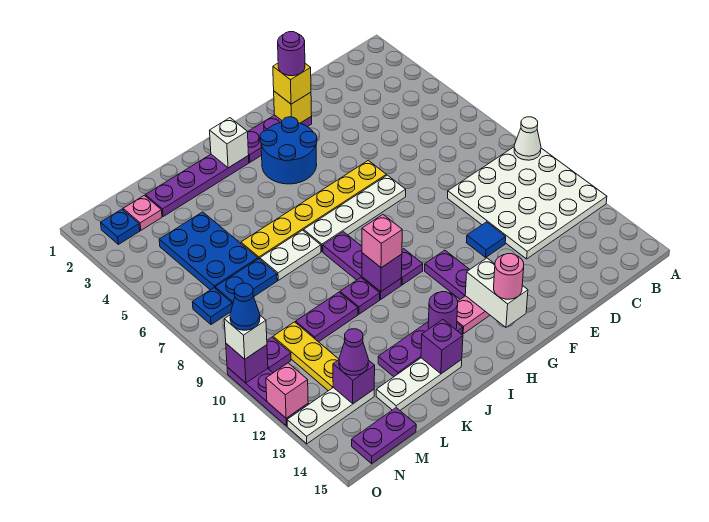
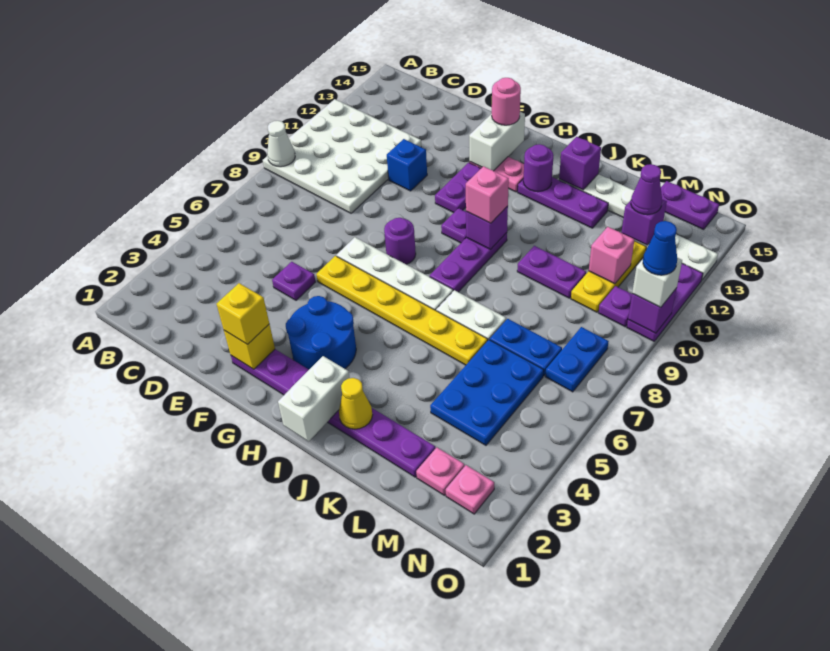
blue 1x1 tile [466,222,506,257] -> blue 1x1 brick [387,139,427,191]
purple 1x1 round brick [278,32,305,76] -> purple 1x1 round brick moved to [384,218,416,264]
white 1x1 brick [210,118,249,168] -> white 1x2 brick [278,356,350,441]
none -> yellow 1x1 cone [339,378,372,429]
purple 1x1 plate [340,278,380,314] -> purple 1x1 plate moved to [272,262,315,300]
blue 1x1 plate [101,209,140,244] -> pink 1x1 plate [446,465,494,514]
blue 1x1 plate [192,288,232,325] -> blue 1x2 plate [545,327,609,392]
pink 1x1 brick [266,363,308,418] -> pink 1x1 brick moved to [589,227,635,284]

